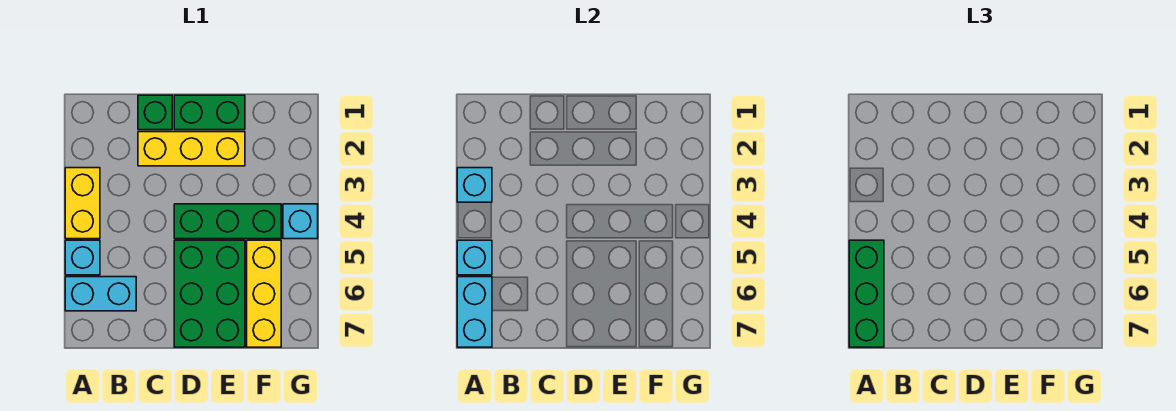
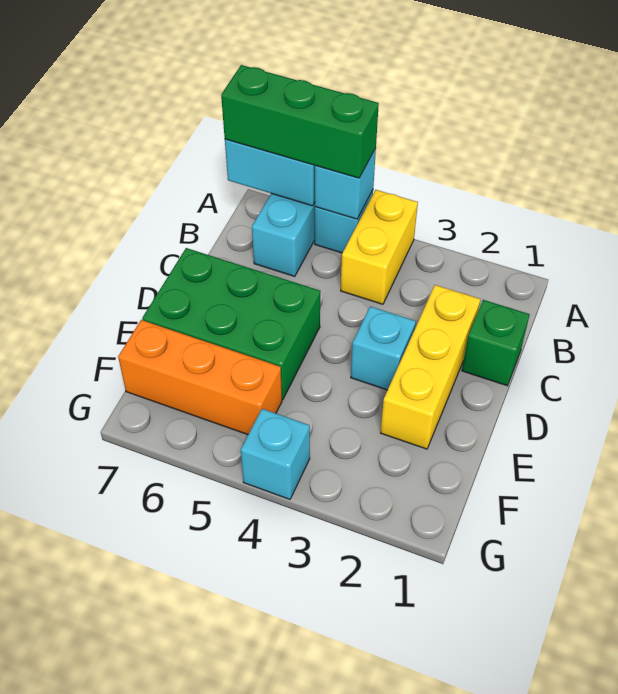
yellow 1x2 brick [65,168,100,239] -> yellow 1x2 brick turned to [341,190,418,304]
cyan 1x1 brick [457,168,492,202] -> cyan 1x1 brick moved to [351,306,416,390]
green 1x2 brick [174,95,245,130] -> none
green 1x3 brick [174,204,281,239] -> none
yellow 1x3 brick [247,240,281,347] -> orange 1x3 brick [118,320,282,435]

